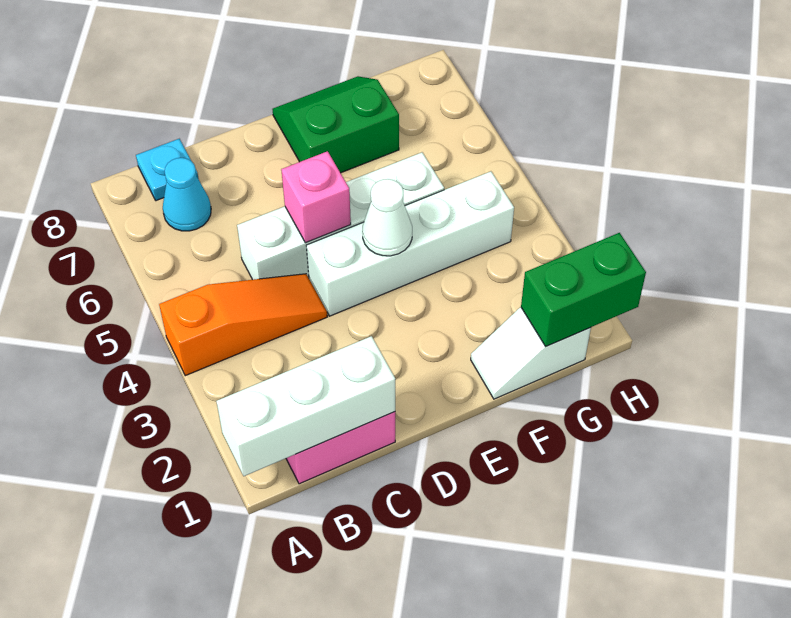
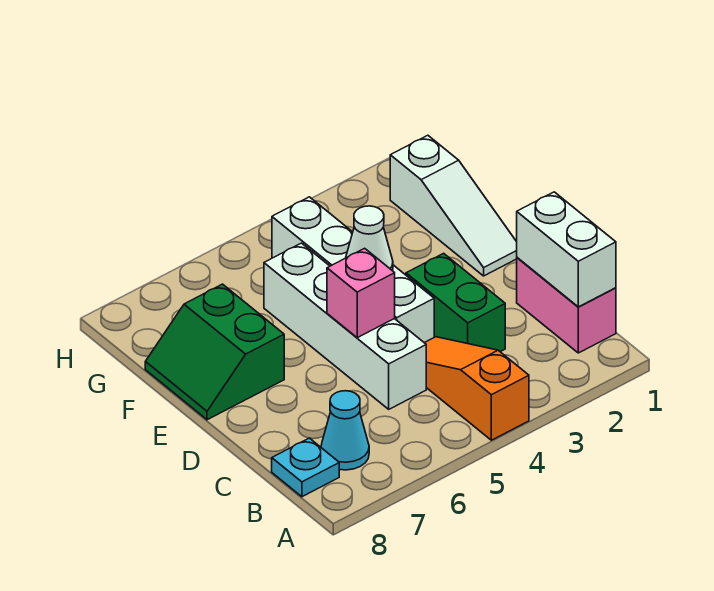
white 1x3 brick [216,336,395,476] -> white 1x2 brick [517,192,616,307]
white 1x2 slope [471,307,591,399] -> white 1x3 slope [390,135,517,276]
green 1x2 brick [521,233,646,346] -> green 1x2 brick moved to [406,253,505,352]

